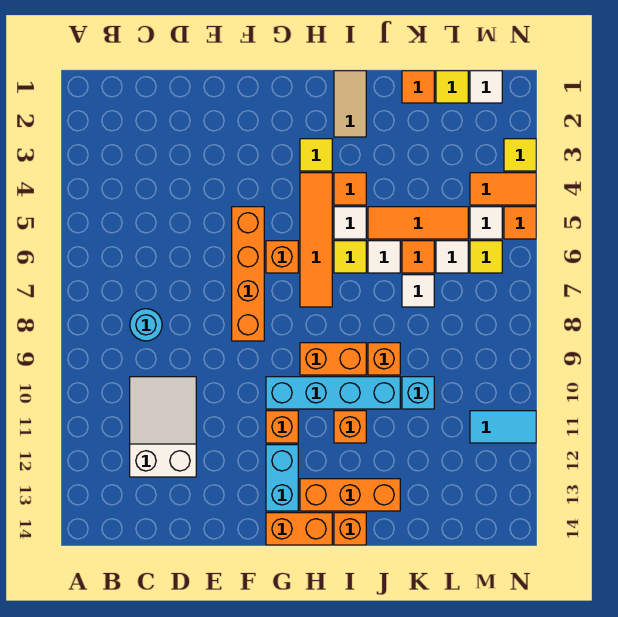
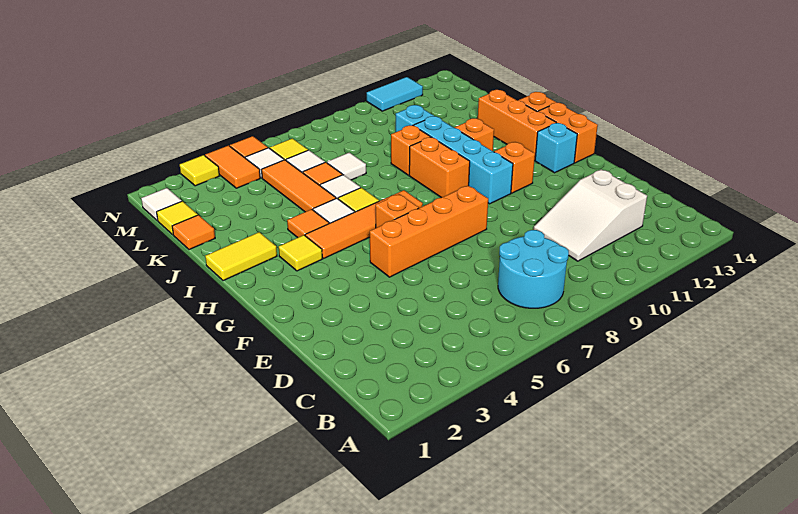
cyan 1x1 round brick [130,309,162,341] -> cyan 2x2 round brick [498,230,569,308]
cyan 1x2 brick [266,445,298,511] -> cyan 1x1 brick [535,123,577,173]
tan 1x2 tile [334,71,366,137] -> yellow 1x2 tile [205,232,277,281]
cyan 1x2 tile [470,411,536,443] -> cyan 1x2 tile turned to [367,77,423,111]

